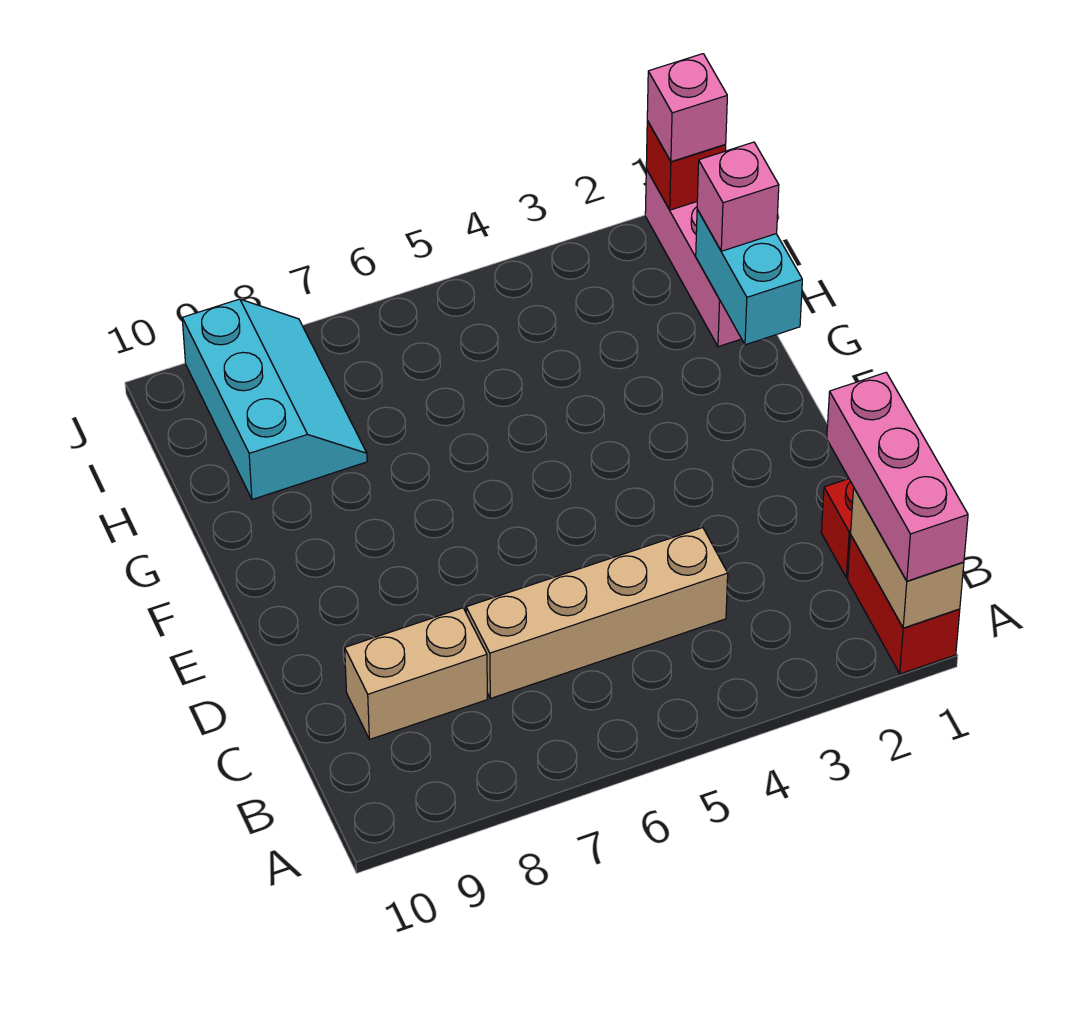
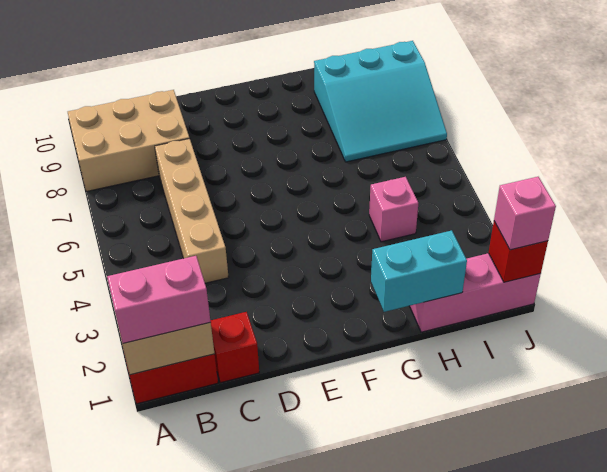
pink 1x3 brick [827,373,968,581] -> pink 1x2 brick [107,256,211,343]
tan 1x2 brick [345,608,487,739] -> tan 2x3 brick [68,90,190,192]
pink 1x1 brick [697,142,779,251] -> pink 1x1 brick moved to [369,177,418,242]
cyan 2x3 slope [182,299,367,499] -> cyan 3x3 slope [314,41,447,162]

